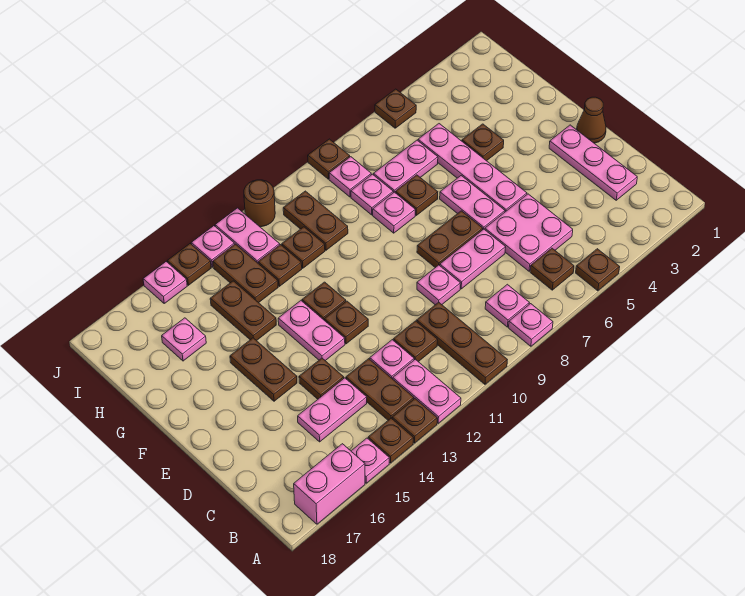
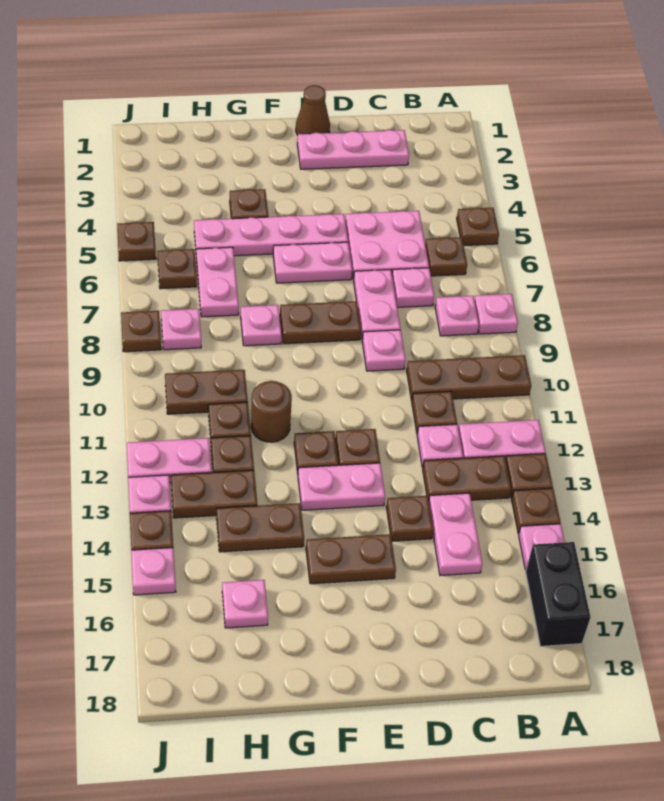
pink 1x2 brick [294,444,365,524] -> black 1x2 brick [526,542,590,646]
brown 1x2 plate [417,211,483,268] -> brown 1x2 plate turned to [280,301,361,344]
brown 1x1 plate [395,175,438,215] -> brown 1x1 plate moved to [157,249,197,289]
pink 1x1 plate [351,174,393,215] -> pink 1x1 plate moved to [392,268,434,307]
brown 1x1 round brick [244,180,275,227] -> brown 1x1 round brick moved to [251,381,292,442]

